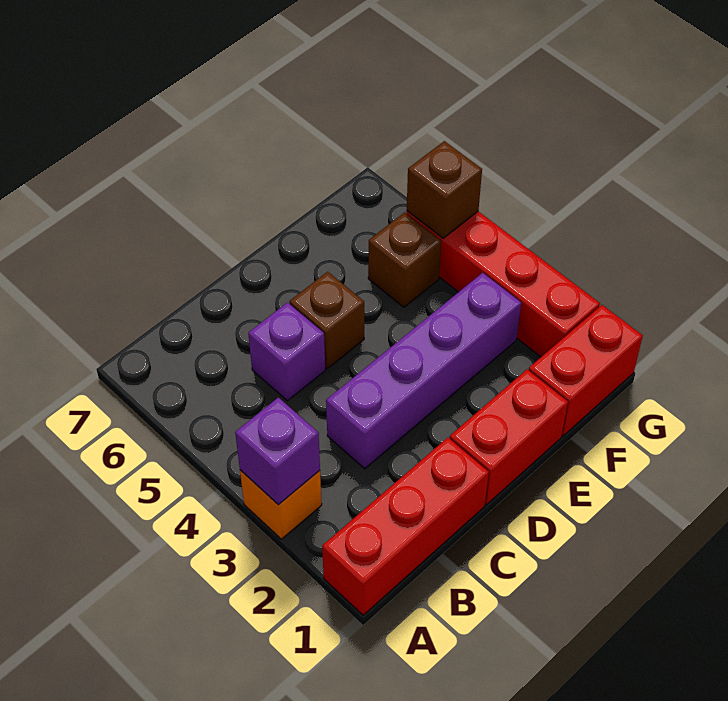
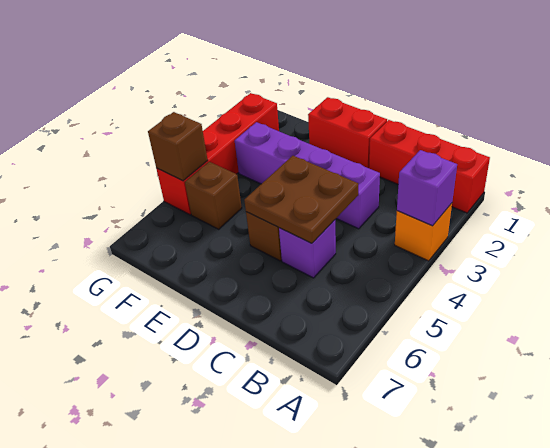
none -> brown 2x2 plate [244,156,358,243]
red 1x2 brick [529,305,643,436] -> none

